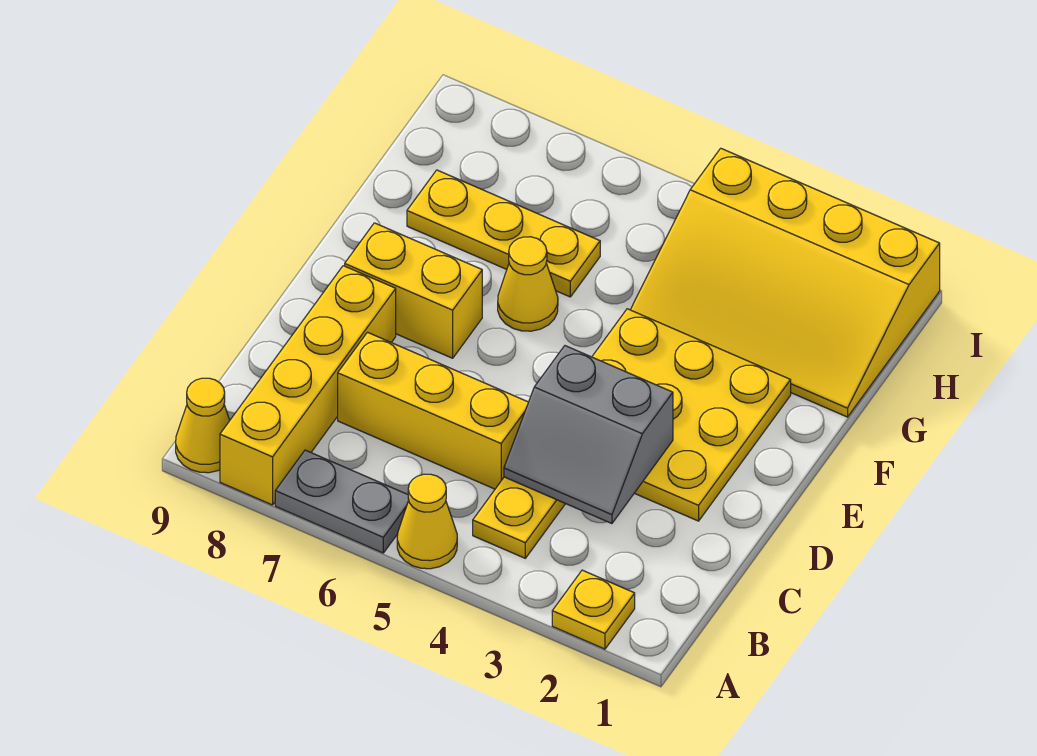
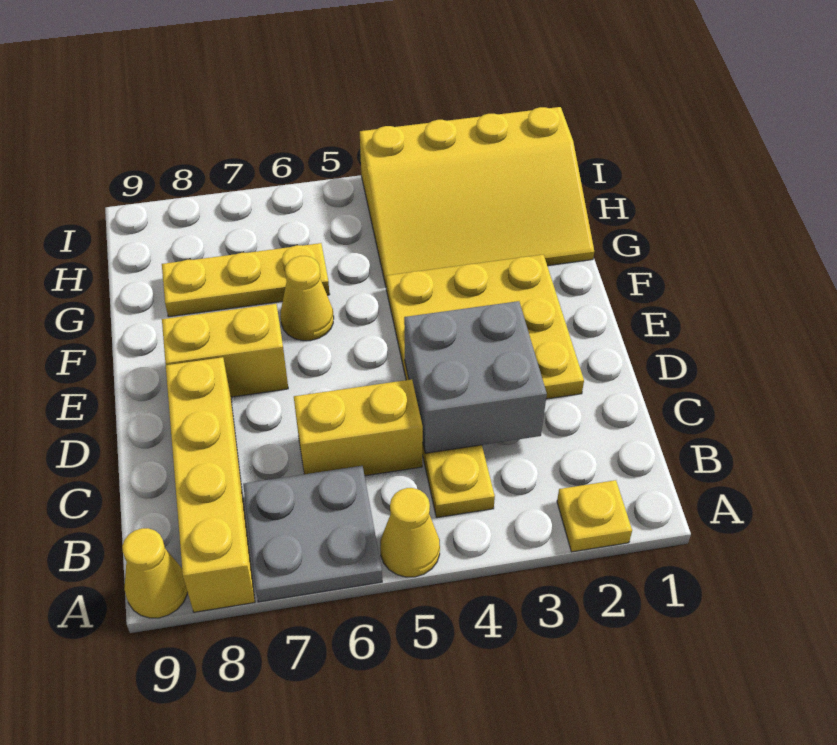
grey 1x2 plate [275,450,409,553] -> grey 2x2 plate [243,466,382,602]
grey 2x2 slope [504,346,673,523] -> grey 2x2 brick [404,301,547,453]
yellow 1x3 brick [338,332,528,489] -> yellow 1x2 brick [294,379,423,476]

